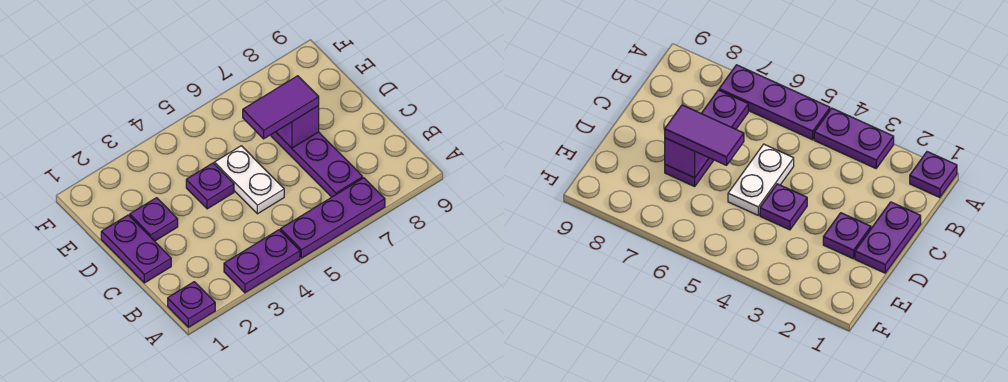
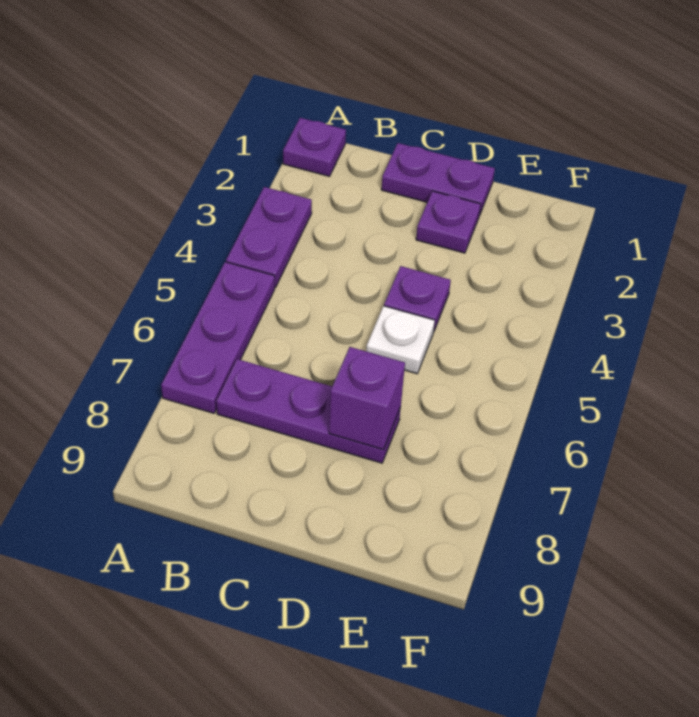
white 1x2 plate [214,146,284,214] -> white 1x1 plate [366,306,435,374]
purple 1x2 tile [243,76,319,139] -> none

